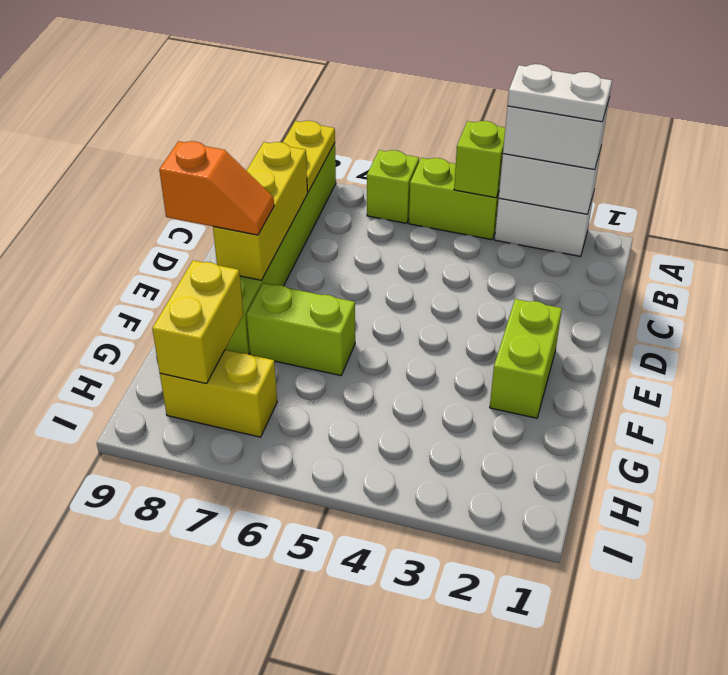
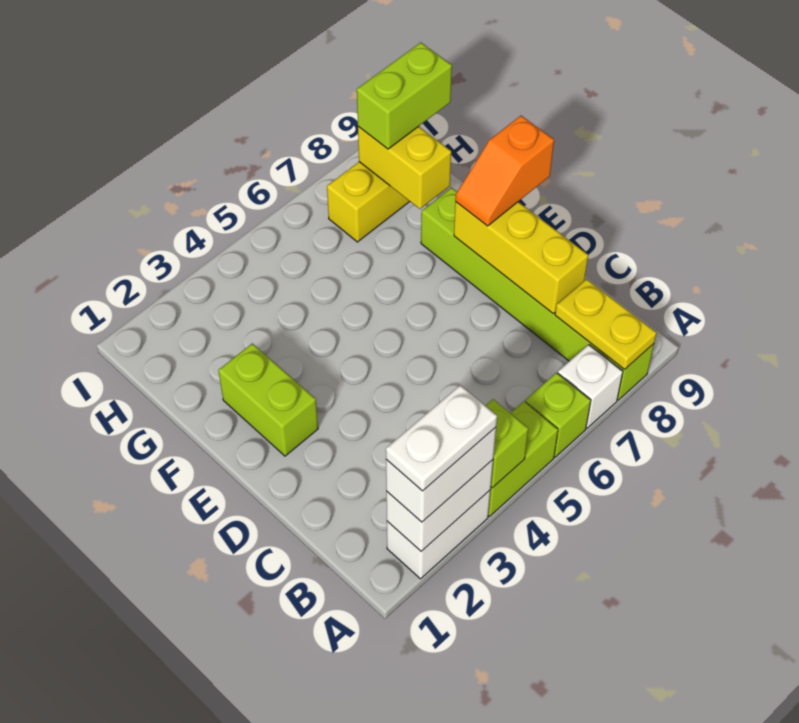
none -> white 1x1 brick [558,345,623,428]
lime 1x2 brick [247,283,355,376] -> lime 1x2 brick moved to [357,43,452,149]

